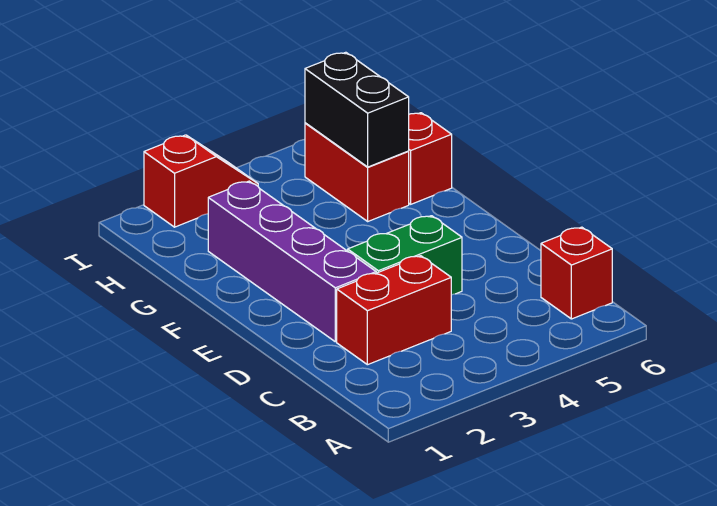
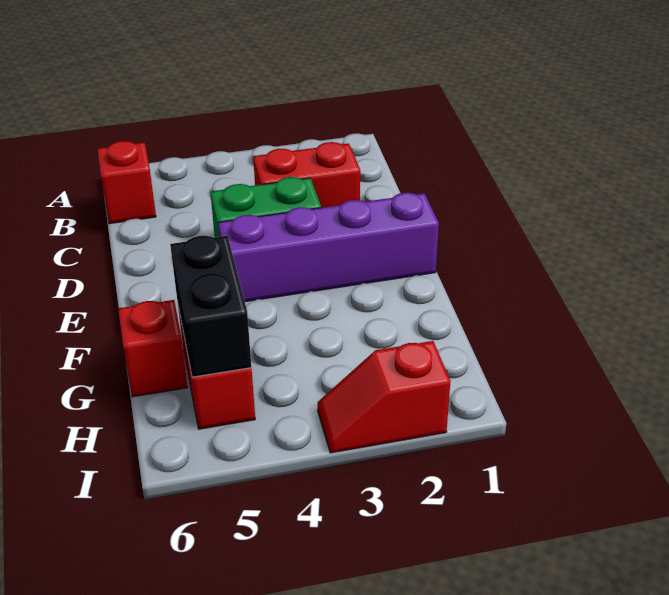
purple 1x4 brick [208,181,376,342] -> purple 1x4 brick turned to [218,193,439,302]

